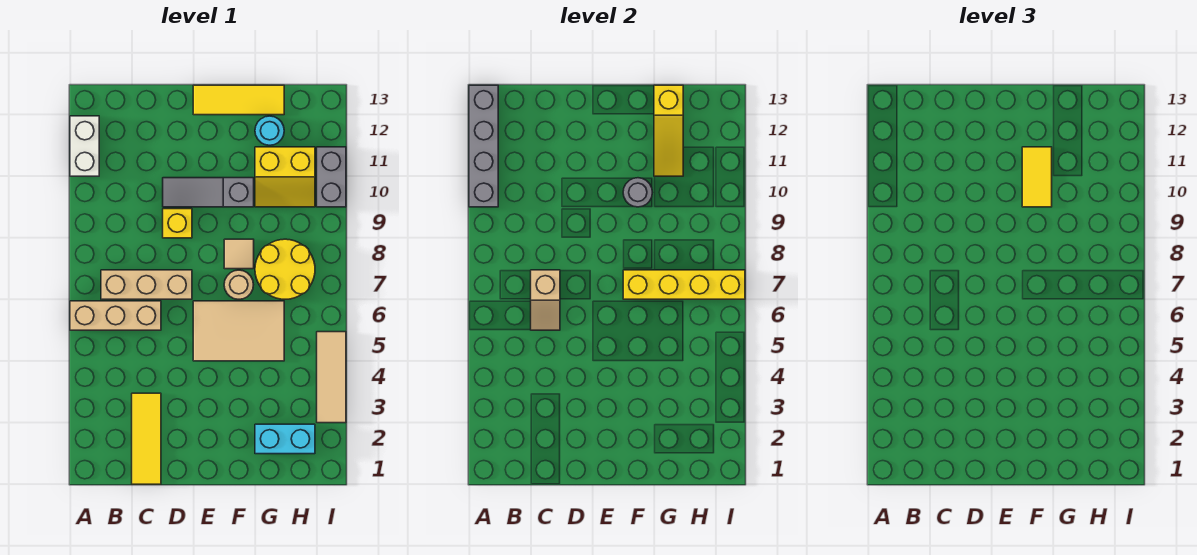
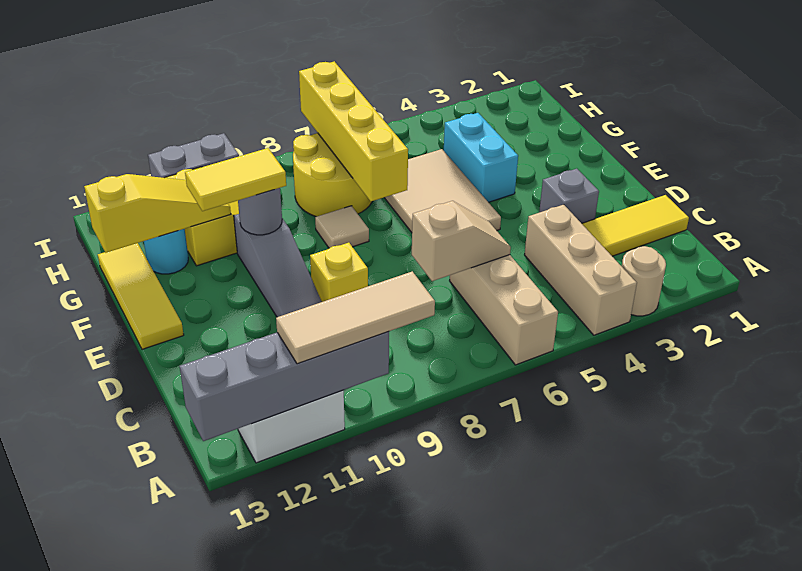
tan 1x3 brick [101,270,192,299] -> tan 1x3 brick moved to [525,205,637,335]
none -> grey 1x1 brick [539,169,599,223]
tan 1x1 round brick [224,270,253,299] -> tan 1x1 round brick moved to [622,246,666,316]
cyan 1x2 brick [255,424,315,454] -> cyan 1x2 brick moved to [443,113,518,202]
tan 1x3 tile [317,332,346,423] -> tan 1x3 tile moved to [276,271,435,364]

